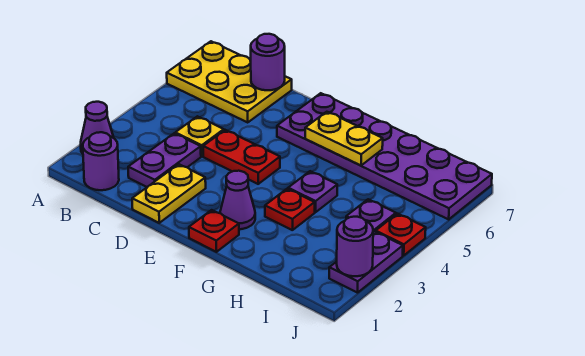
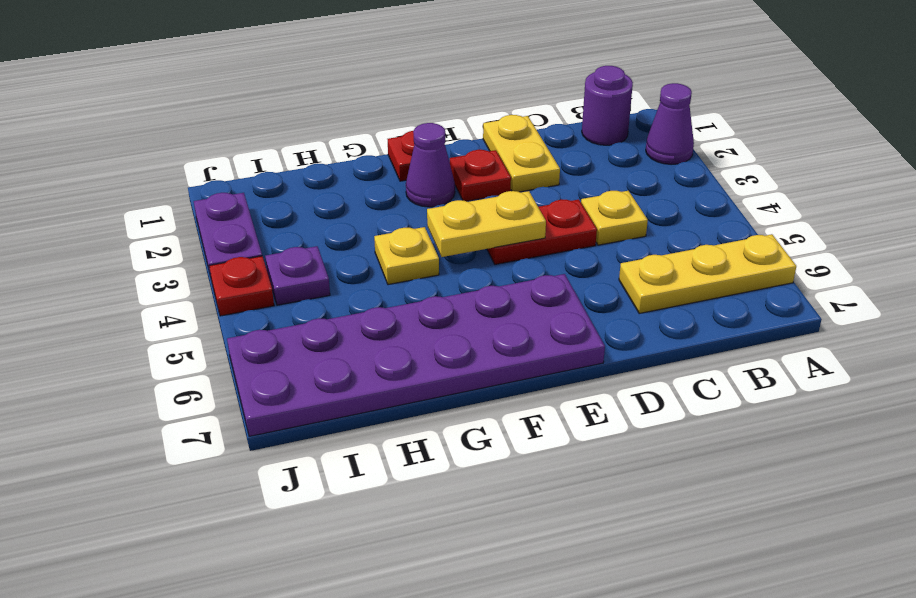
yellow 2x3 plate [167,41,292,123] -> yellow 1x3 plate [619,234,796,314]
purple 1x2 plate [128,133,201,187] -> none
purple 1x1 round brick [251,34,285,90] -> none
yellow 1x2 plate [305,112,383,166] -> yellow 1x2 plate moved to [427,191,546,257]
red 1x1 plate [265,189,315,230] -> red 1x1 plate moved to [450,150,511,201]
purple 1x1 plate [288,171,337,212] -> yellow 1x1 plate [374,227,439,285]
purple 1x1 round brick [337,217,373,276] -> none

